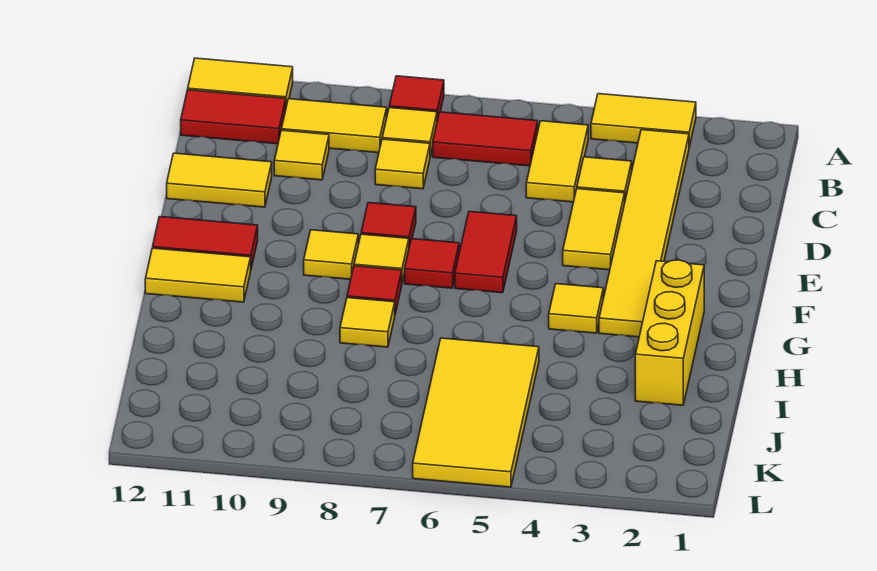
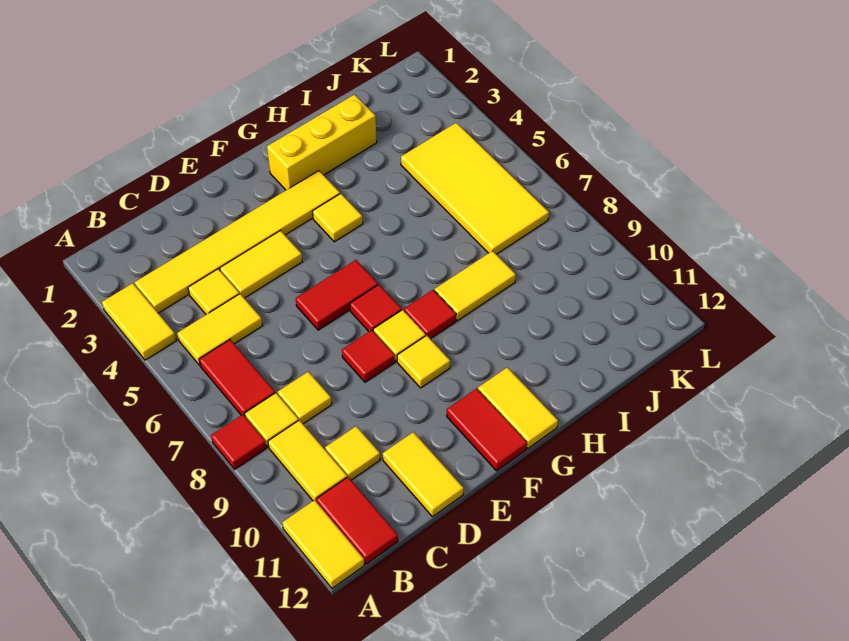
yellow 1x1 tile [340,298,395,347] -> yellow 1x2 tile [435,251,516,321]
yellow 2x4 tile [413,338,539,487] -> yellow 2x4 tile turned to [401,123,549,254]

